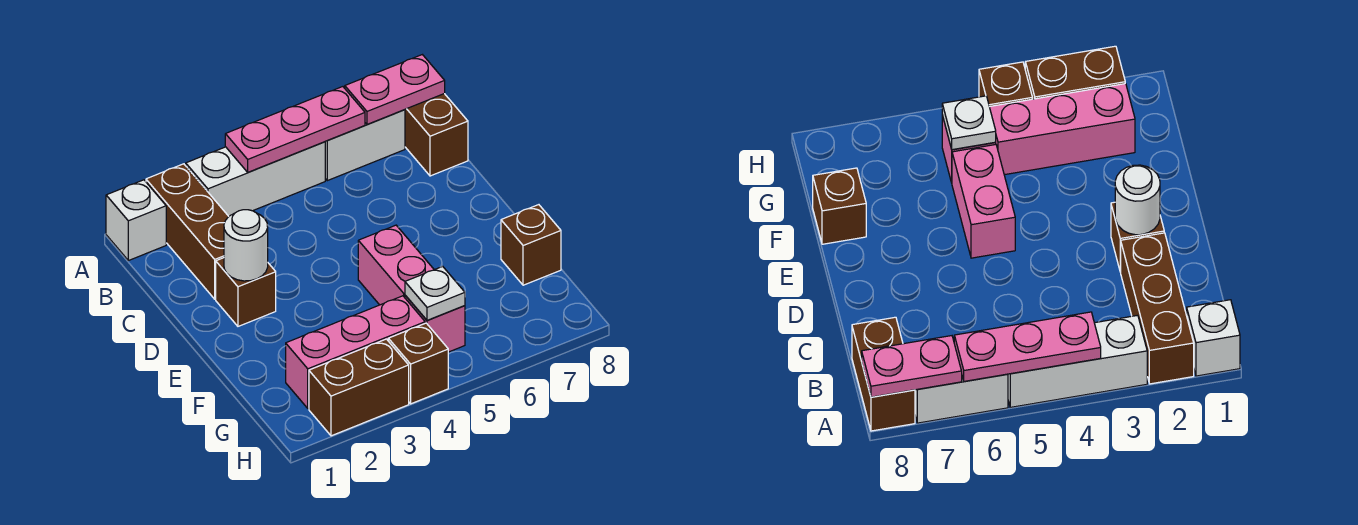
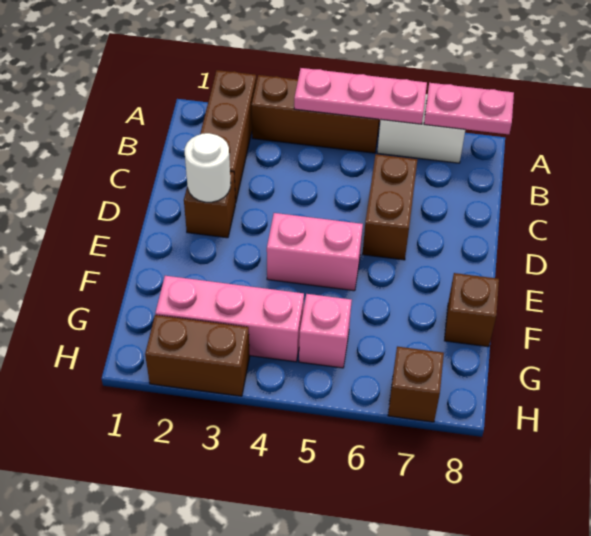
white 1x1 brick [106,180,166,261] -> none
white 1x3 brick [186,142,325,216] -> brown 1x3 brick [252,75,380,153]
brown 1x2 brick [405,94,468,176] -> brown 1x2 brick moved to [363,154,417,260]
pink 1x2 brick [358,225,434,305] -> pink 1x2 brick turned to [267,213,363,291]
white 1x1 plate [405,266,465,321] -> none
brown 1x1 brick [388,323,448,404] -> brown 1x1 brick moved to [388,347,444,422]

